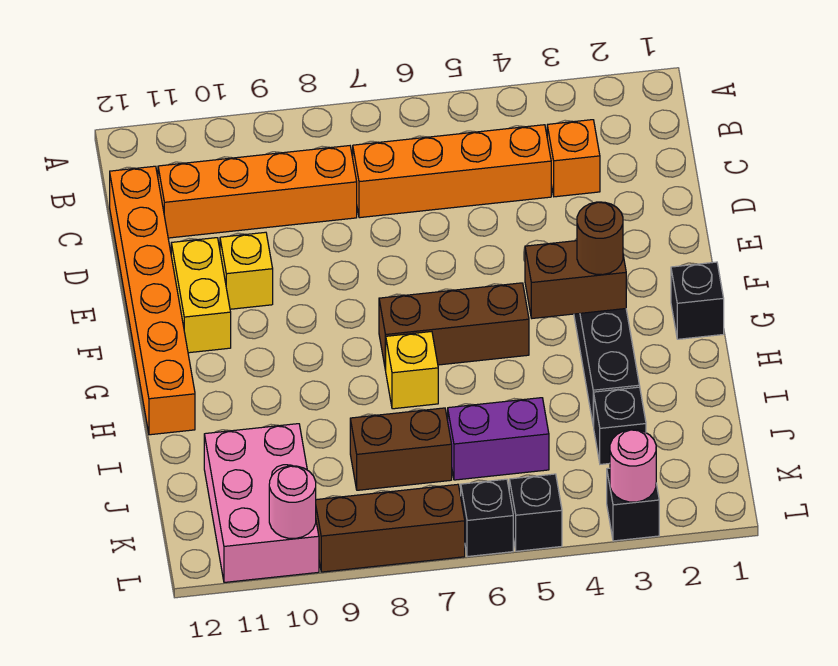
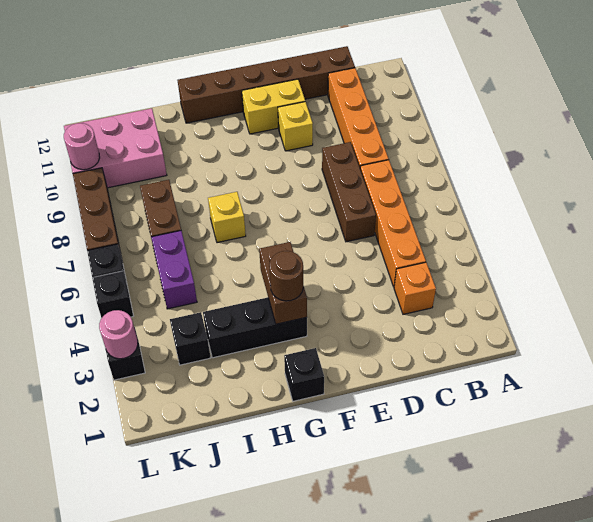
orange 1x6 brick [110,166,195,435] -> brown 1x6 brick [177,46,355,123]
brown 1x3 brick [379,283,529,370] -> brown 1x3 brick moved to [322,142,376,242]

